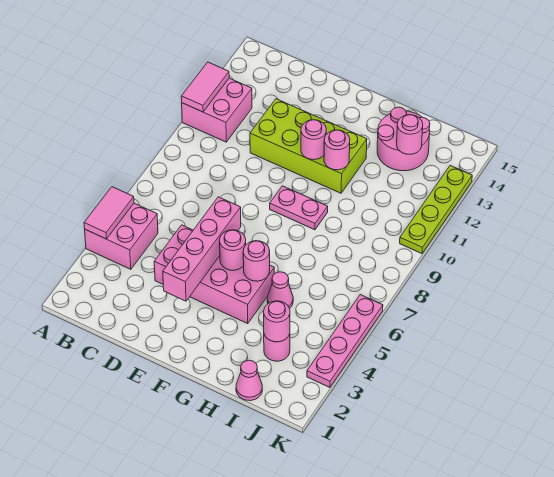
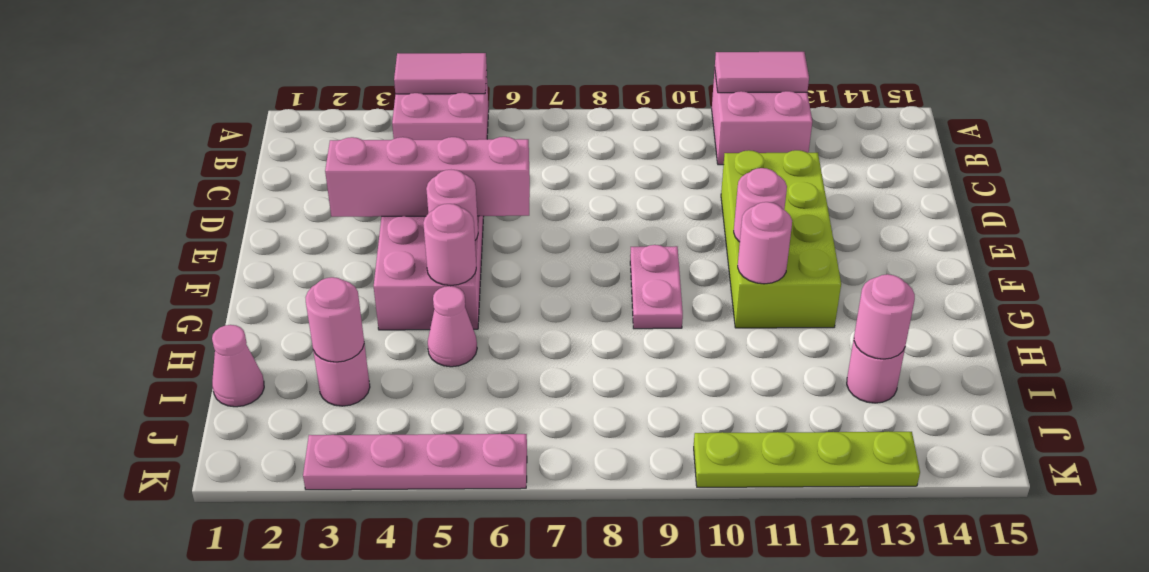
pink 2x2 round brick [377,107,430,171] -> pink 1x1 round brick [847,340,905,403]

